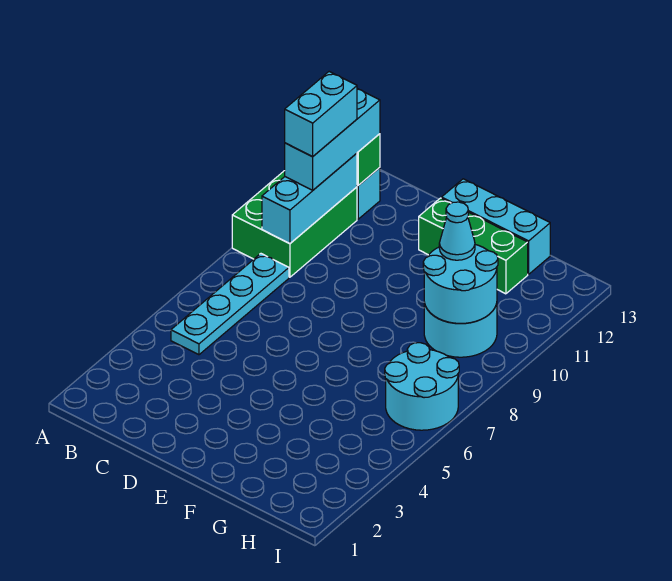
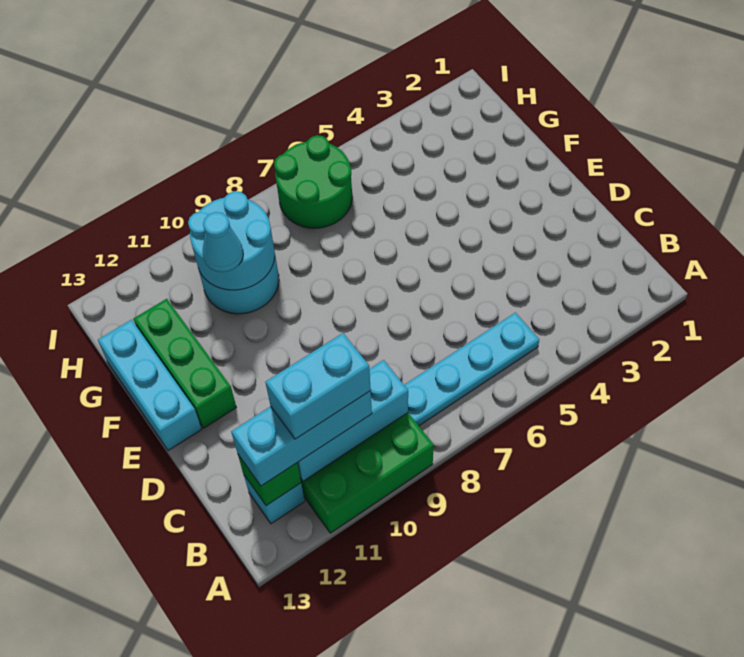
cyan 2x2 round brick [385,343,459,430] -> green 2x2 round brick [274,135,352,228]

